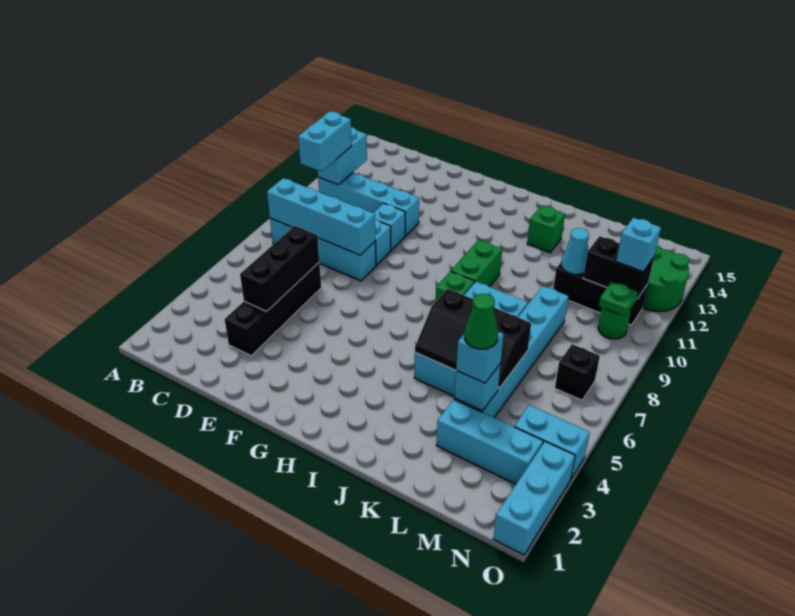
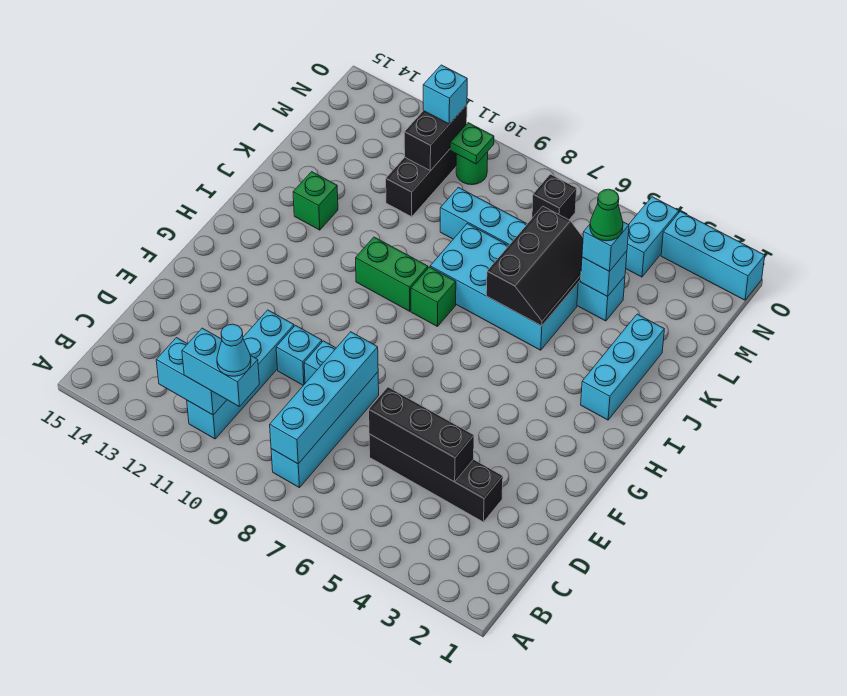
cyan 1x3 brick [436,400,543,484] -> cyan 1x3 brick moved to [581,314,664,420]
cyan 1x1 cone [561,228,589,274] -> cyan 1x1 cone moved to [217,324,251,376]
green 2x2 round brick [643,245,689,311] -> none

